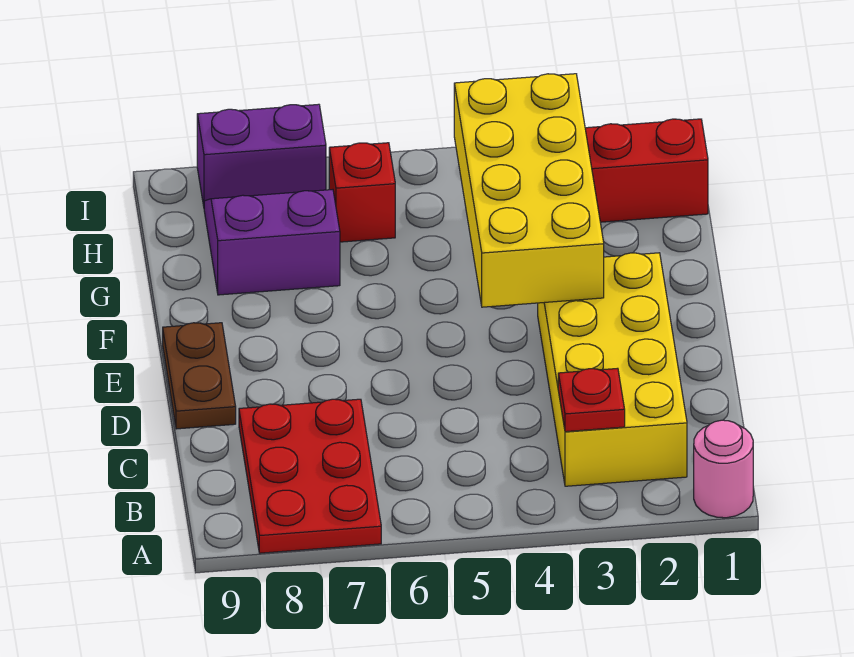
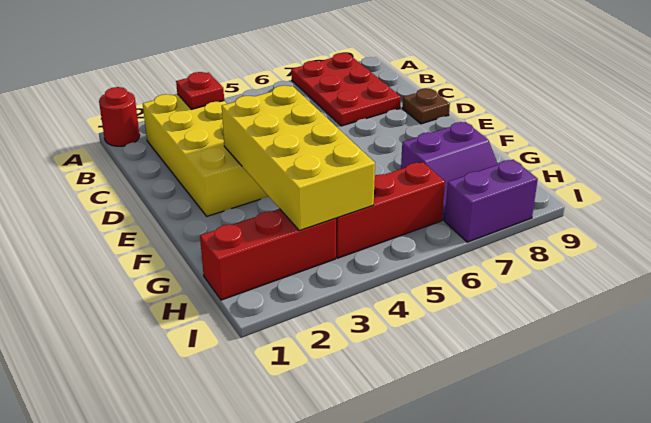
pink 1x1 round brick [694,420,753,518] -> red 1x1 round brick [99,87,140,146]
brown 1x2 plate [163,323,236,429] -> brown 1x1 plate [402,88,450,124]
red 1x1 brick [329,143,395,242] -> red 1x3 brick [336,162,445,258]

